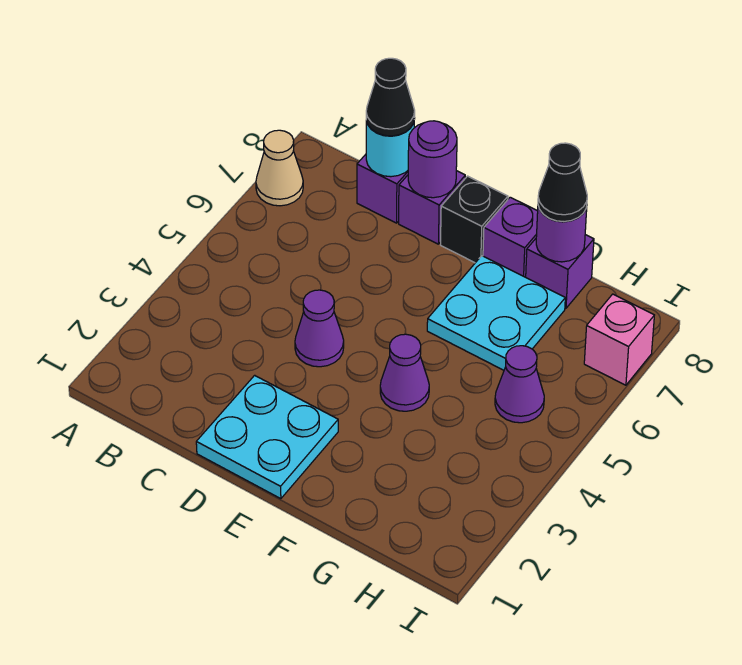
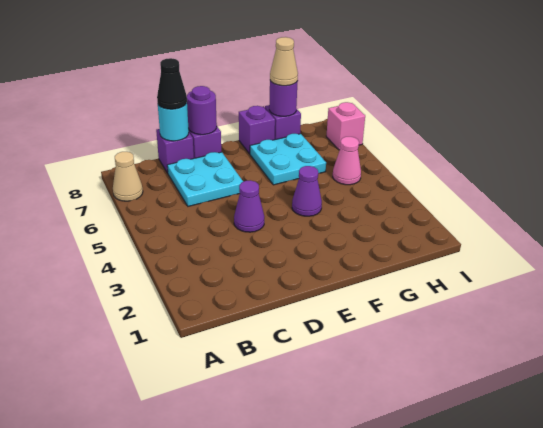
cyan 2x2 plate [196,375,338,499] -> cyan 2x2 plate moved to [167,152,243,206]
black 1x1 brick [441,176,508,263] -> none
black 1x1 cone [538,143,587,222] -> tan 1x1 cone [270,37,298,86]
purple 1x1 cone [495,346,544,423] -> pink 1x1 cone [333,137,361,185]

